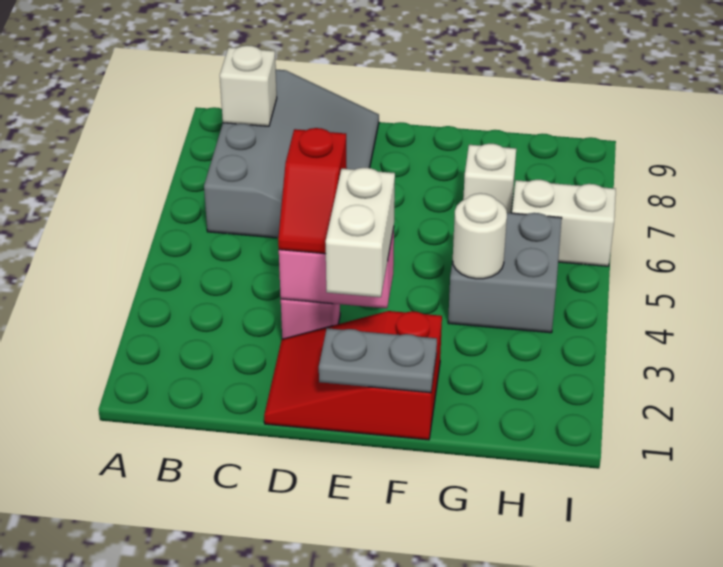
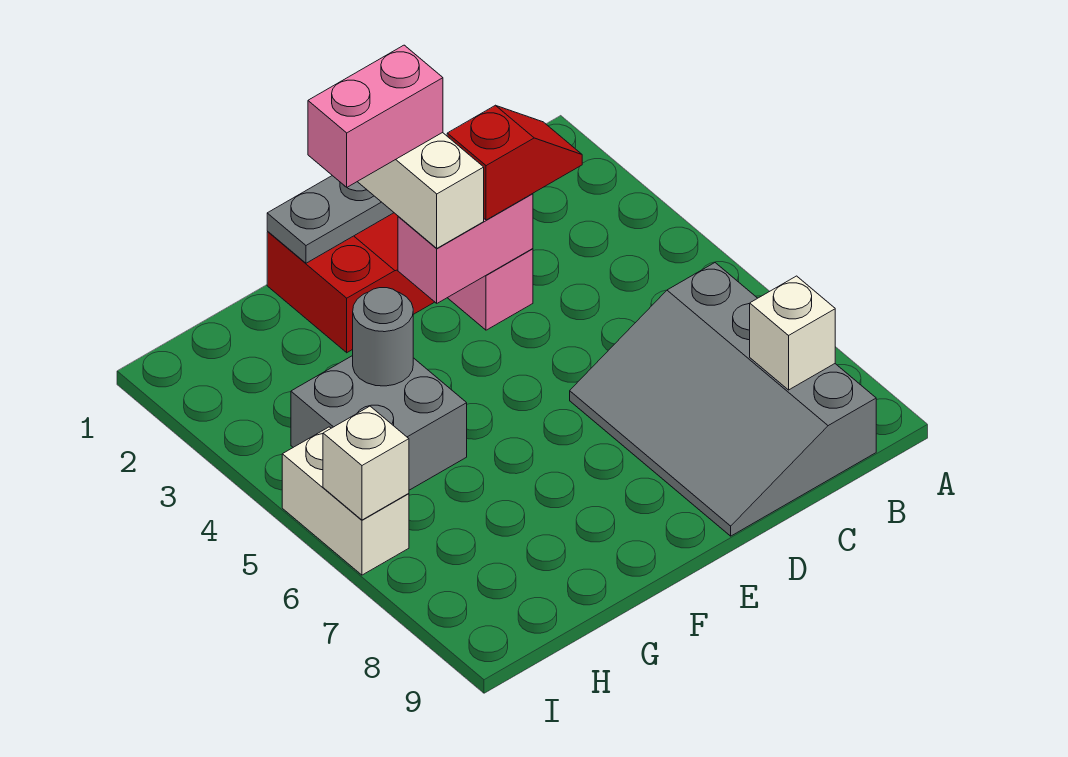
red 1x2 slope [278,128,347,254] -> red 1x2 slope turned to [447,105,582,220]
none -> pink 1x2 brick [308,45,443,187]
white 1x1 round brick [453,193,507,279] -> grey 1x1 round brick [353,288,413,386]
white 1x1 brick [463,144,516,213] -> white 1x1 brick moved to [323,406,409,520]
white 1x2 brick [512,180,616,266] -> white 1x2 brick turned to [282,427,409,575]

